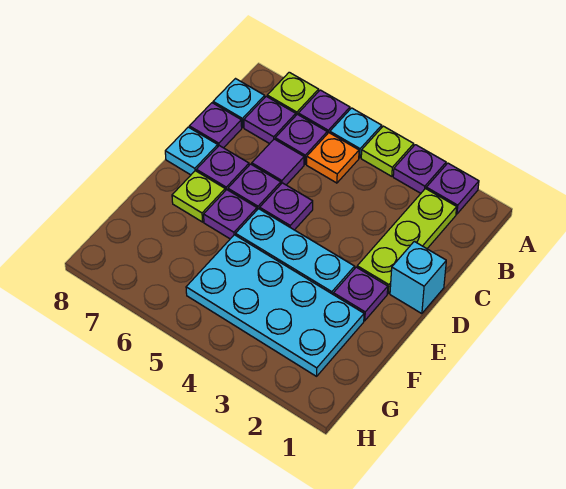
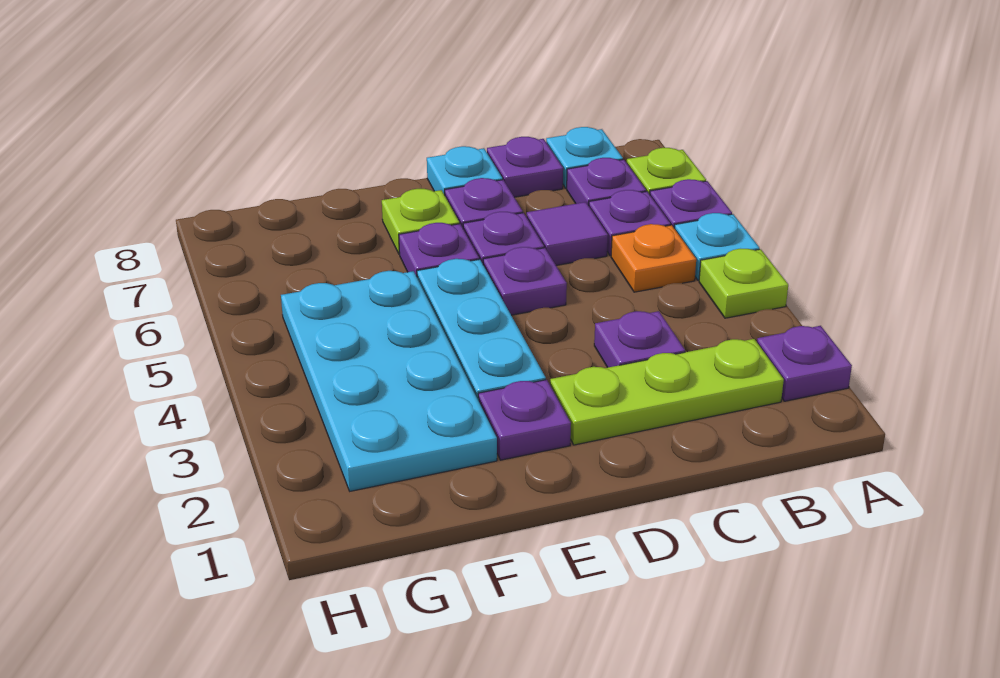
purple 1x1 plate [393,145,446,193] -> purple 1x1 plate moved to [594,311,685,368]
cyan 1x1 brick [390,241,446,314] -> none

